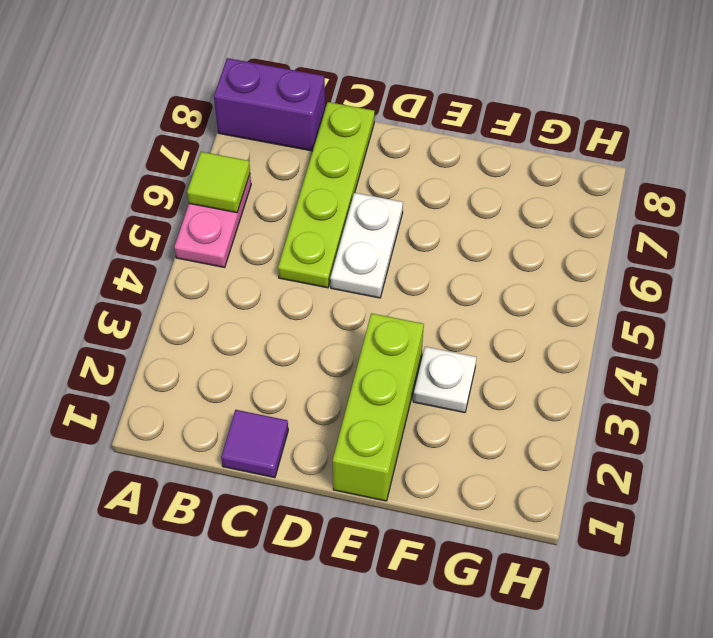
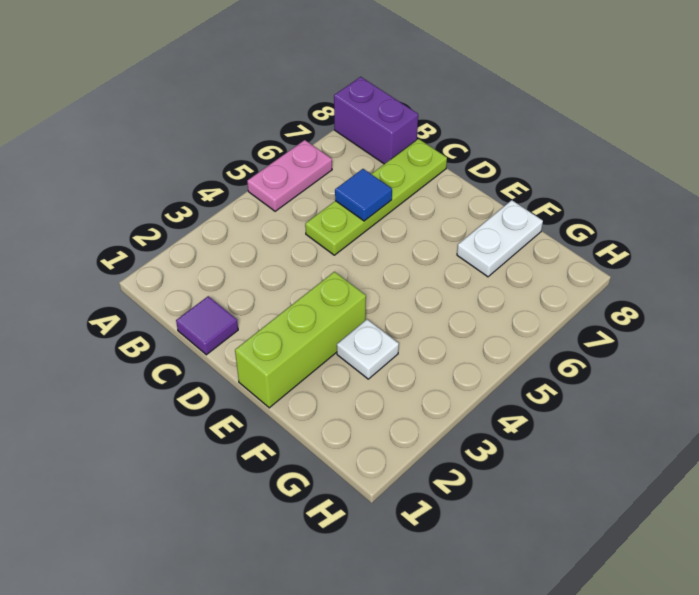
lime 1x1 tile [187,152,250,213] -> none
none -> blue 1x1 tile [335,169,392,221]
white 1x2 plate [330,193,403,298] -> white 1x2 plate moved to [457,200,543,277]

